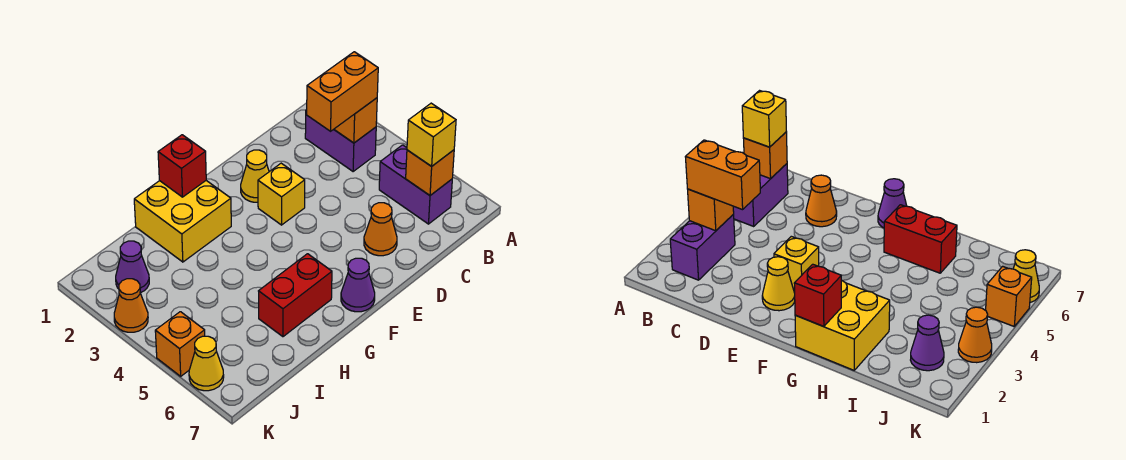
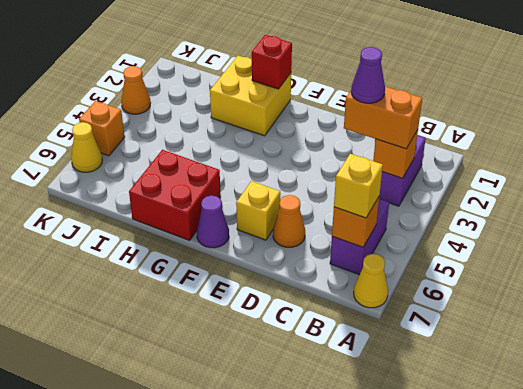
yellow 1x1 cone [241,150,269,202] -> yellow 1x1 cone moved to [354,254,388,308]
yellow 1x1 brick [258,163,305,225] -> yellow 1x1 brick moved to [236,181,280,240]
red 1x2 brick [259,254,332,337] -> red 2x2 brick [129,150,221,240]
purple 1x1 cone [116,241,149,293] -> purple 1x1 cone moved to [351,47,385,103]

